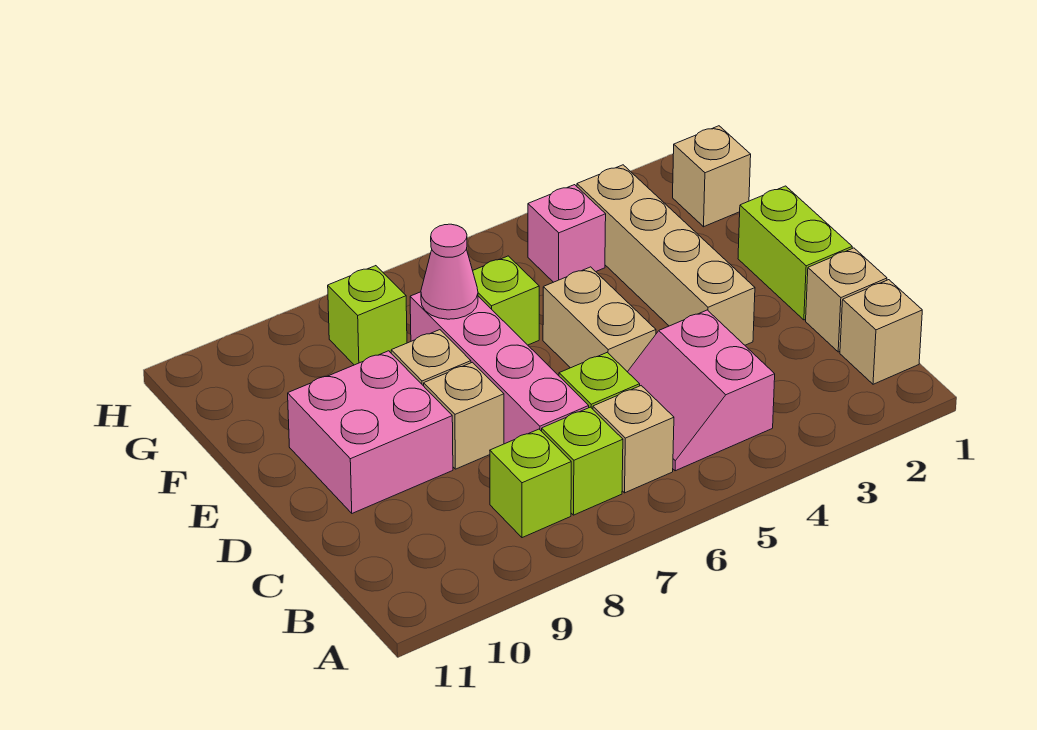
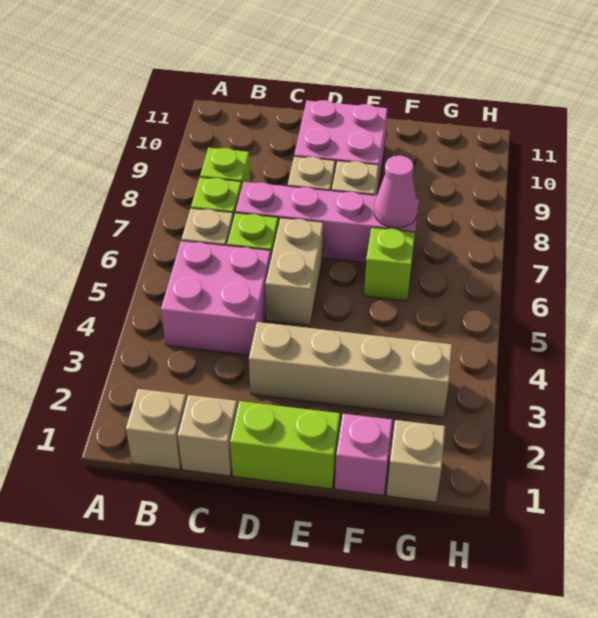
pink 2x2 slope [628,310,775,471] -> pink 2x2 brick [161,241,271,355]
tan 1x2 brick [543,267,656,372] -> tan 1x2 brick turned to [266,218,323,325]
pink 1x1 brick [528,185,606,282] -> pink 1x1 brick moved to [335,414,392,496]
lime 1x1 brick [328,266,407,365] -> none

